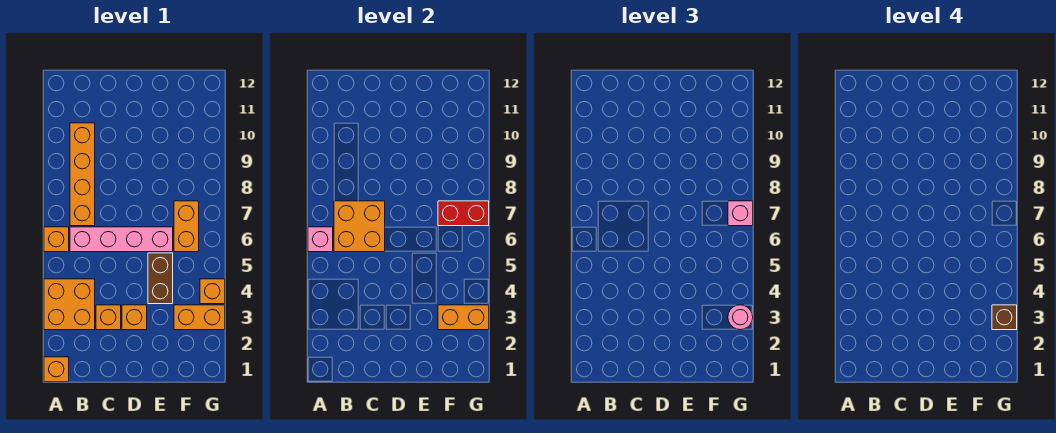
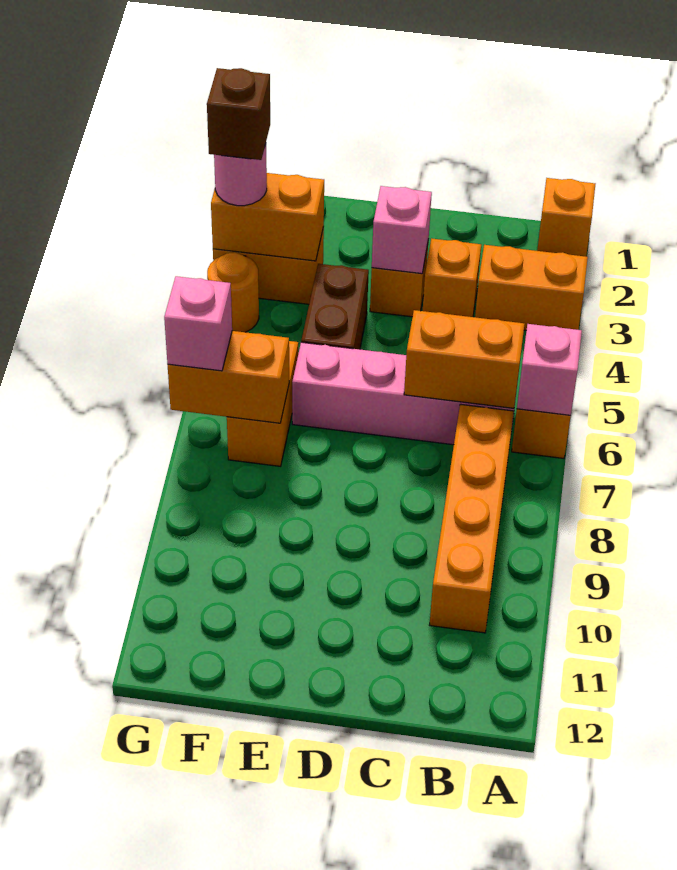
orange 2x2 brick [44,279,95,330] -> orange 1x2 brick [475,245,588,331]
orange 2x2 brick [334,201,385,252] -> orange 1x2 brick [404,310,525,408]
none -> pink 1x1 brick [372,186,432,274]
red 1x2 brick [438,201,489,226] -> orange 1x2 brick [168,331,289,423]
orange 1x1 brick [200,279,225,304] -> orange 1x1 round brick [207,253,259,332]

